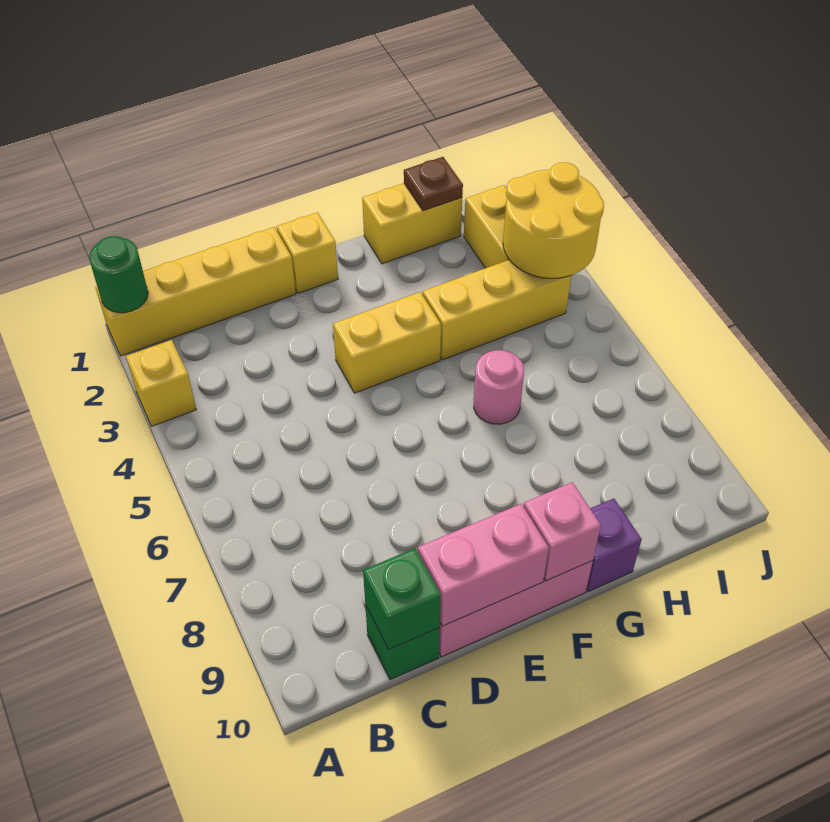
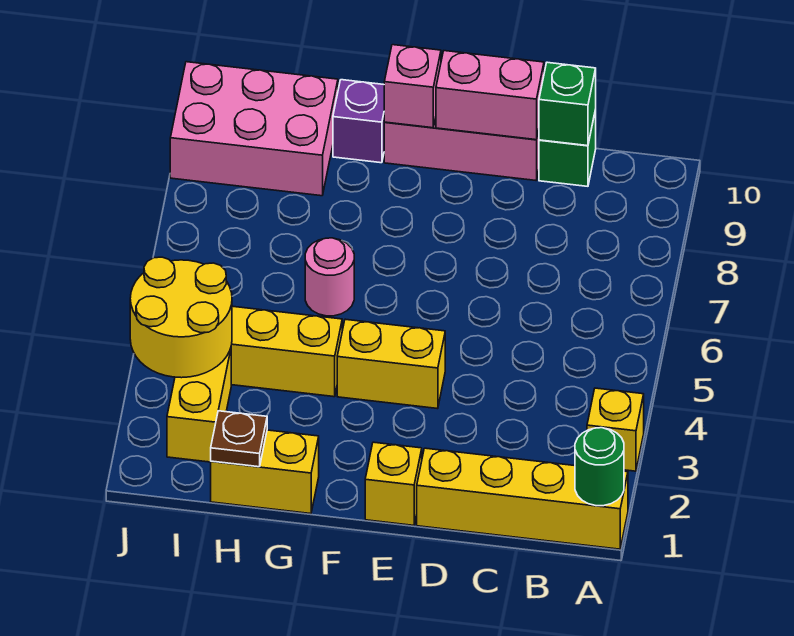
none -> pink 2x3 brick [170,62,338,196]

